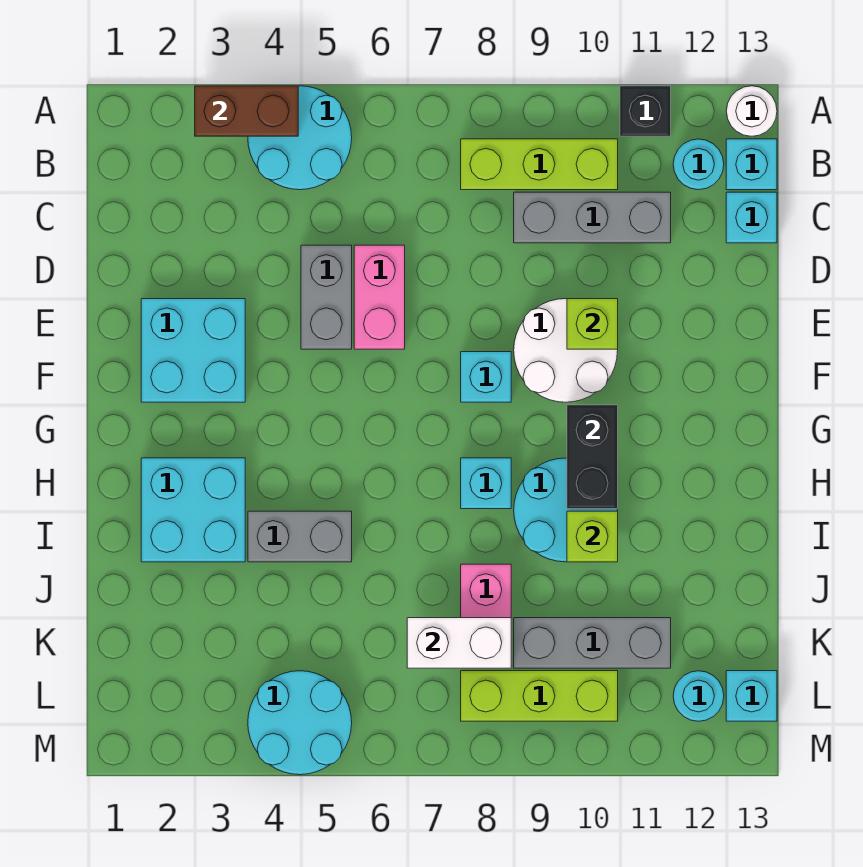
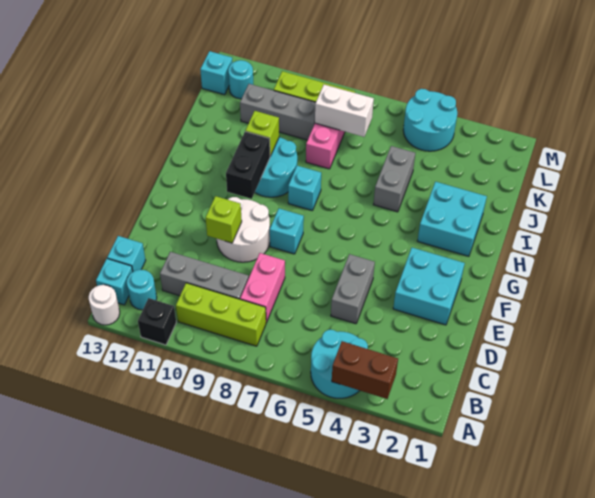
pink 1x2 brick [354,245,405,349] -> pink 1x2 brick moved to [240,253,285,323]
grey 1x2 brick [248,511,352,562] -> grey 1x2 brick turned to [373,146,415,212]

